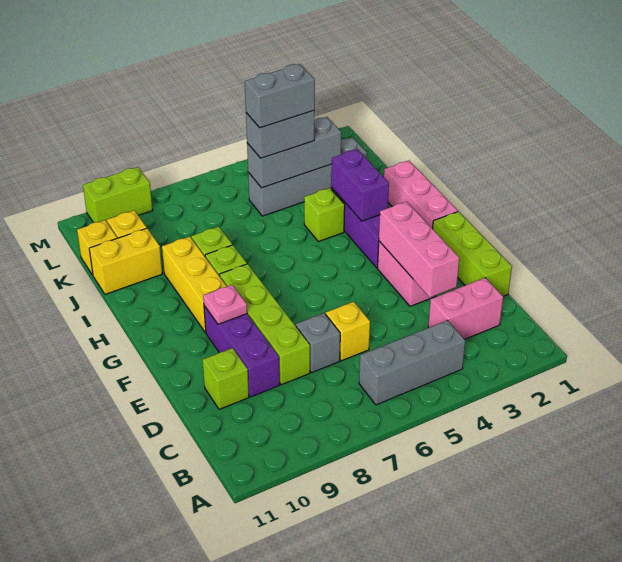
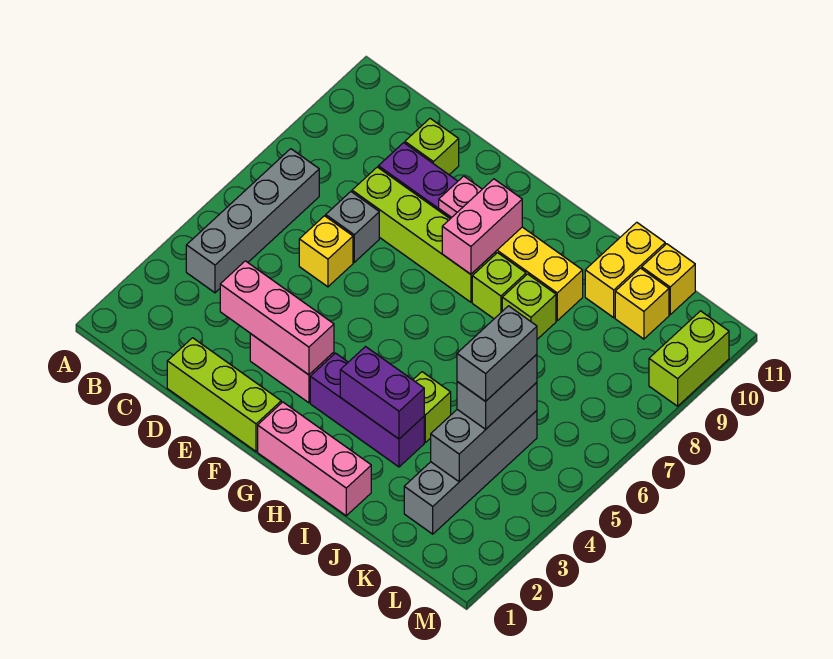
grey 1x3 brick [359,320,465,405] -> grey 1x4 brick [186,149,319,293]
pink 1x2 brick [428,278,503,339] -> pink 1x2 brick moved to [442,179,522,274]

